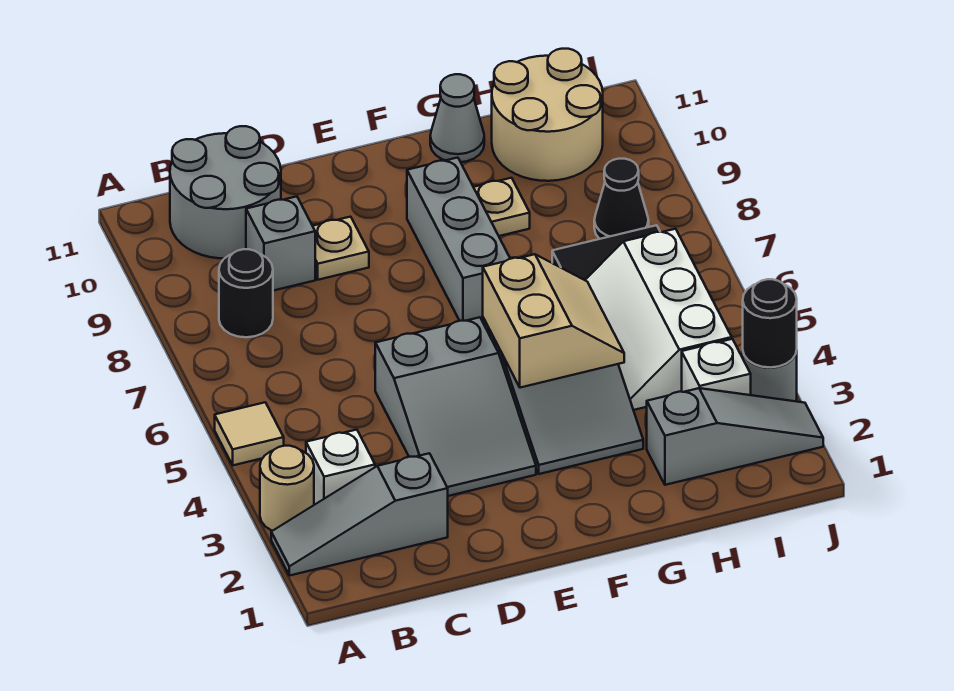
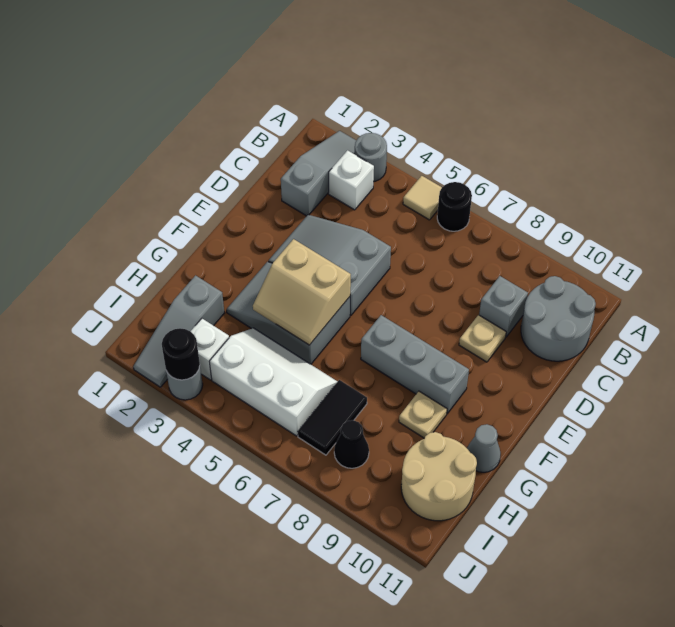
tan 1x1 round brick [260,446,314,531] -> grey 1x1 round brick [355,133,387,182]
black 1x1 round brick [219,249,273,337] -> black 1x1 round brick moved to [437,182,472,231]

